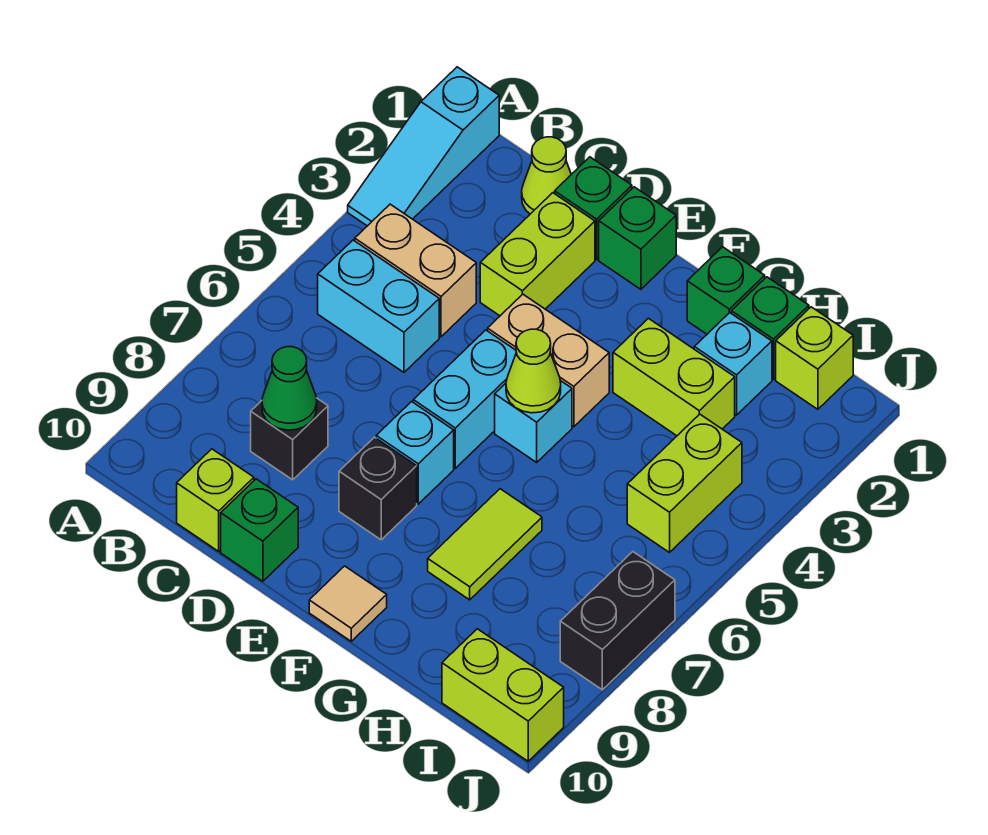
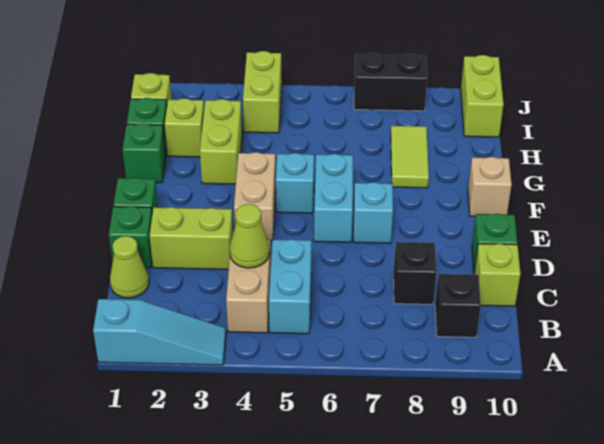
green 1x1 cone [262,347,317,430] -> none
cyan 1x2 brick [413,330,516,468] -> cyan 1x2 brick turned to [314,154,353,242]
black 1x1 brick [339,437,417,540] -> black 1x1 brick moved to [435,274,481,337]
lime 1x1 cone [506,329,561,413] -> lime 1x1 cone moved to [230,204,270,268]
tan 1x1 tile [309,566,387,641] -> tan 1x1 brick [468,157,512,216]
lime 1x2 tile [428,489,542,600] -> lime 1x2 tile turned to [391,126,429,188]
cyan 1x1 brick [694,313,772,415] -> lime 1x1 brick [165,98,204,157]
lime 1x2 brick [627,414,742,553] -> lime 1x2 brick turned to [243,51,282,133]

